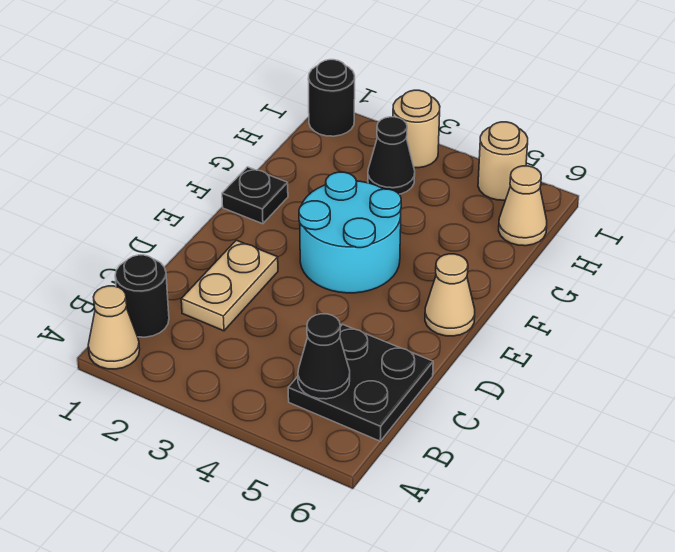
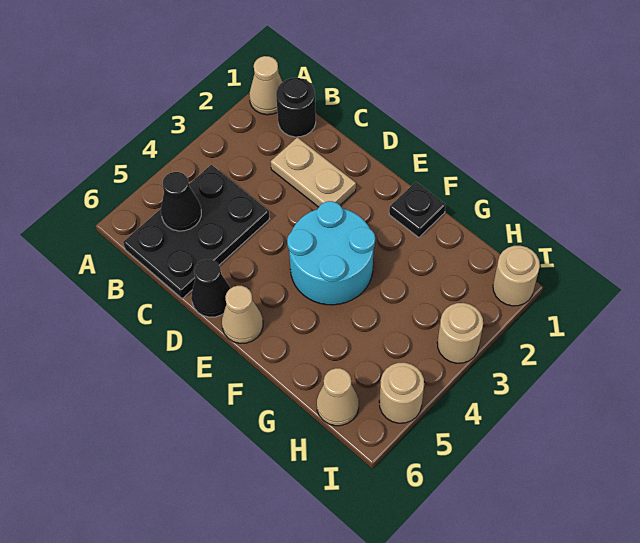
black 2x2 plate [288,324,433,441] -> black 2x3 plate [123,165,269,299]
black 1x1 cone [368,117,415,194] -> black 1x1 cone moved to [191,259,230,317]
black 1x1 round brick [308,60,355,136] -> tan 1x1 round brick [493,246,540,306]

